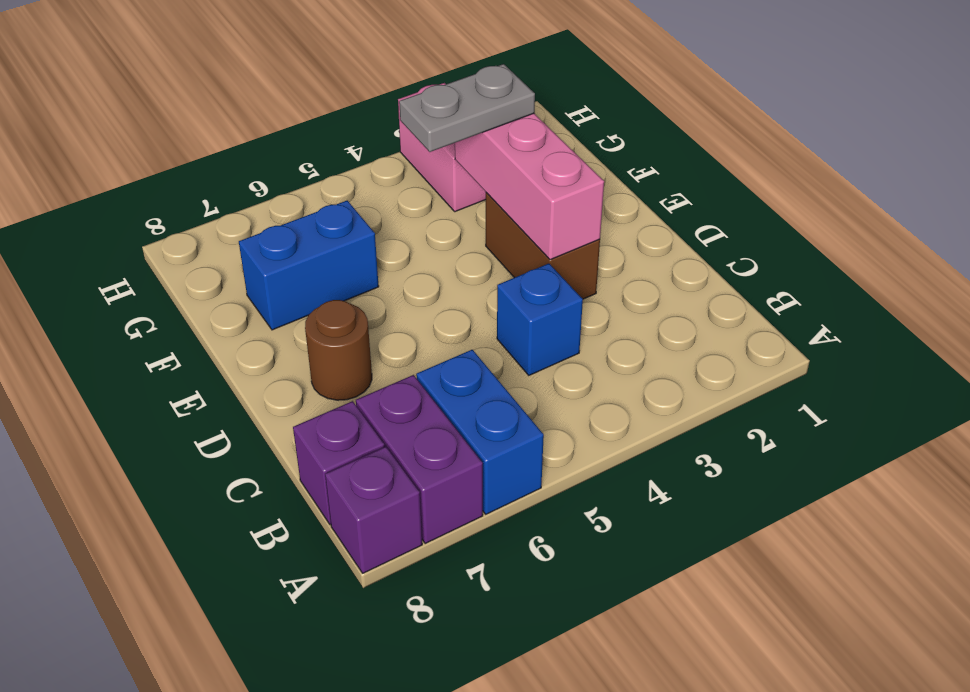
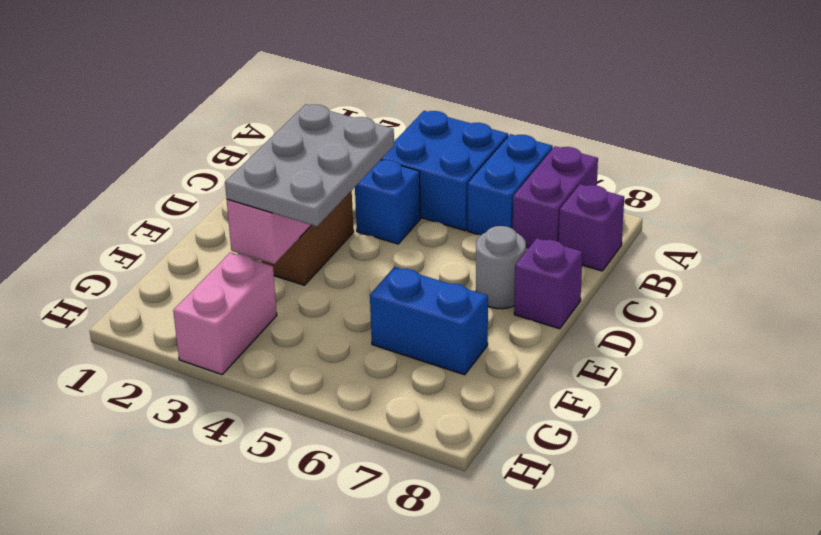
none -> blue 2x2 brick [381,111,508,231]
purple 1x1 brick [325,447,422,573] -> purple 1x1 brick moved to [514,238,582,329]
brown 1x1 round brick [305,300,372,400] -> grey 1x1 round brick [476,226,526,309]
grey 1x2 plate [399,64,535,152] -> grey 2x3 plate [225,104,394,226]

